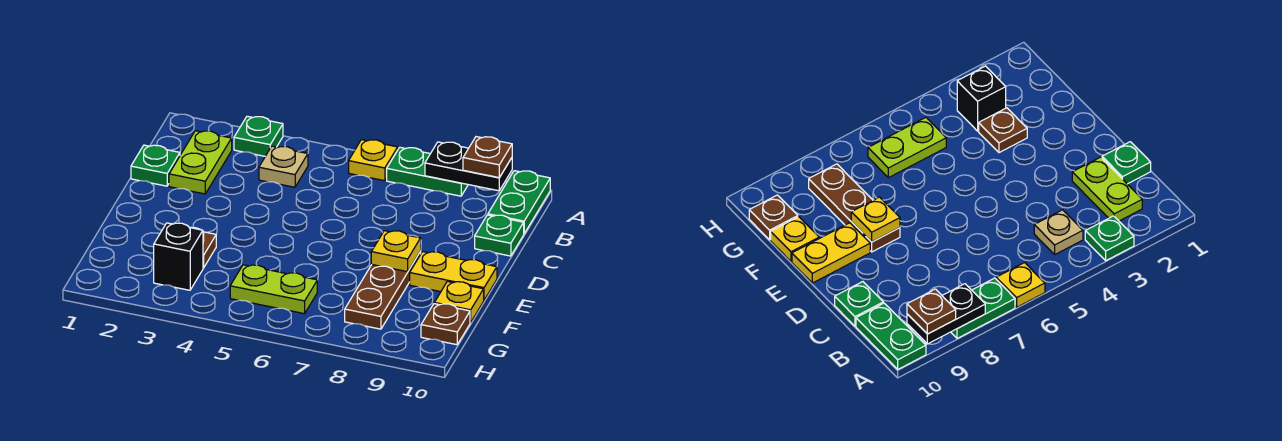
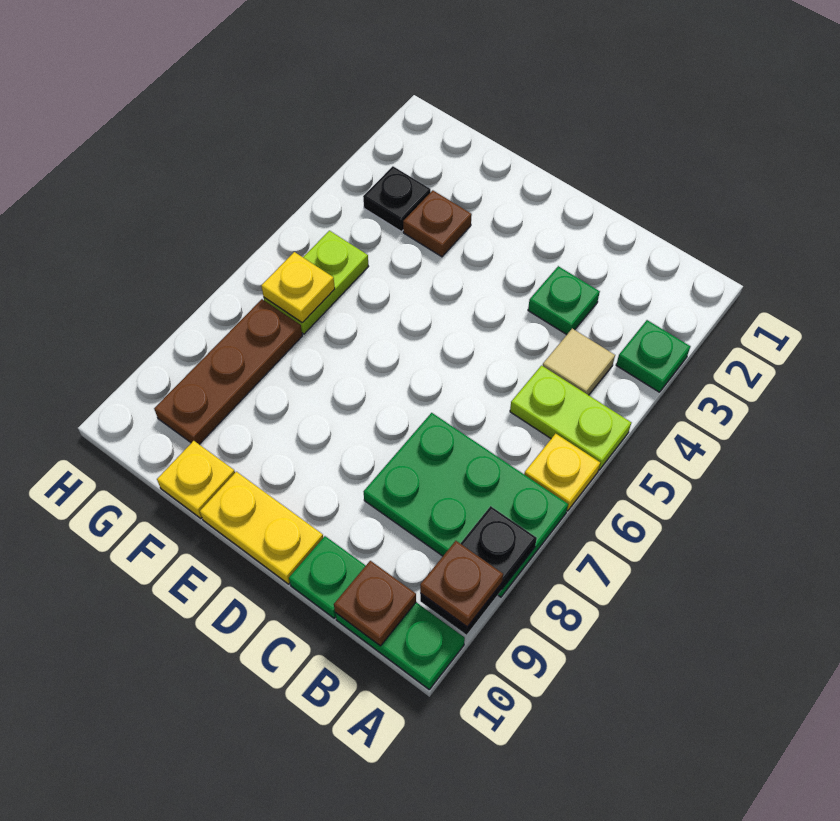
green 1x2 plate [387,147,468,196] -> green 2x3 plate [364,413,568,597]
lime 1x2 plate [169,131,232,194] -> lime 1x2 plate moved to [510,365,631,470]
tan 1x1 plate [259,146,308,187] -> tan 1x1 tile [543,329,615,395]
green 1x1 plate [131,145,180,186] -> green 1x1 plate moved to [528,266,600,335]
brown 1x3 plate [345,251,421,329] -> brown 1x3 plate turned to [154,299,302,444]
yellow 1x1 plate [371,231,421,272] -> yellow 1x1 plate moved to [261,252,335,323]
yellow 1x2 plate [410,252,497,300] -> yellow 1x2 plate turned to [200,472,323,584]
black 1x1 brick [154,223,203,290] -> black 1x1 plate [363,166,431,232]
brown 1x1 plate [421,304,470,345] -> brown 1x1 plate moved to [334,561,416,646]

